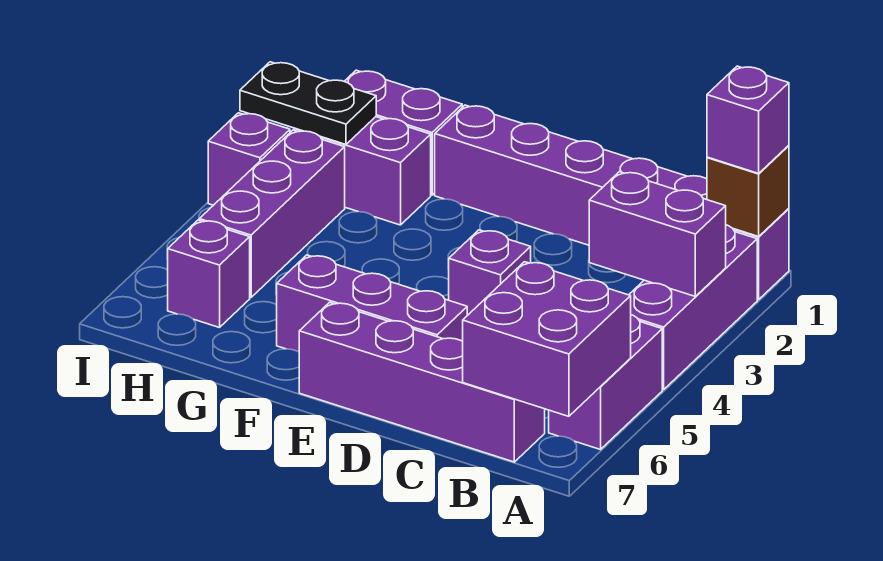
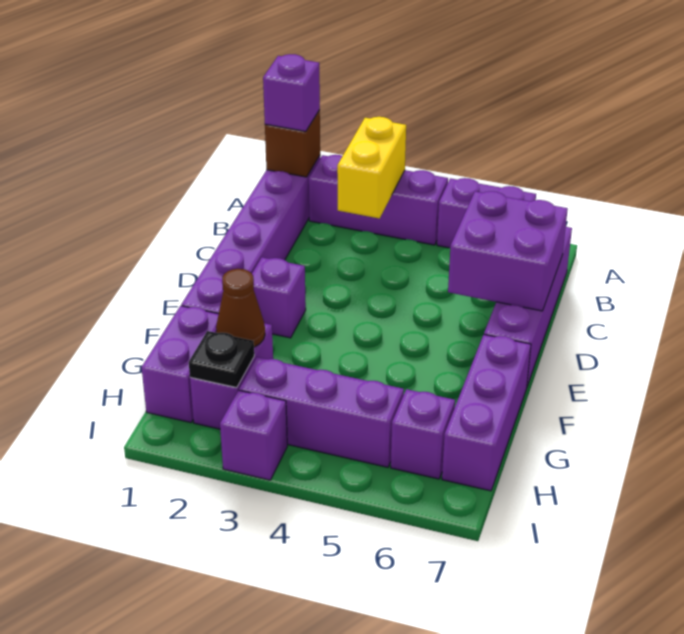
purple 1x2 brick [589,172,726,296] -> yellow 1x2 brick [337,117,406,219]
purple 2x2 brick [463,262,631,416] -> purple 2x2 brick moved to [448,191,568,311]
purple 1x1 brick [449,230,531,316] -> purple 1x1 brick moved to [252,257,306,338]
purple 1x3 brick [277,255,467,352] -> purple 1x3 brick moved to [442,335,531,491]
none -> brown 1x1 cone [216,269,265,347]
black 1x2 plate [240,62,376,144] -> black 1x1 plate [189,331,254,387]

